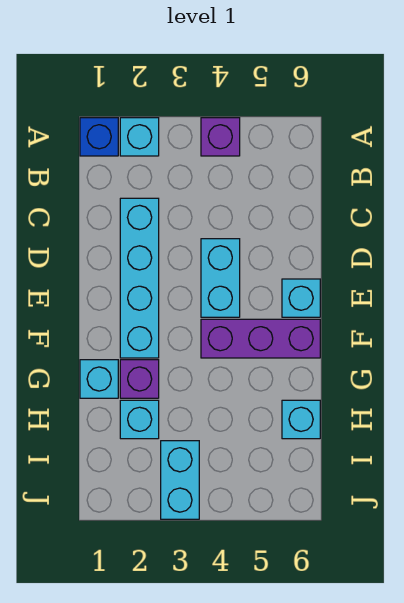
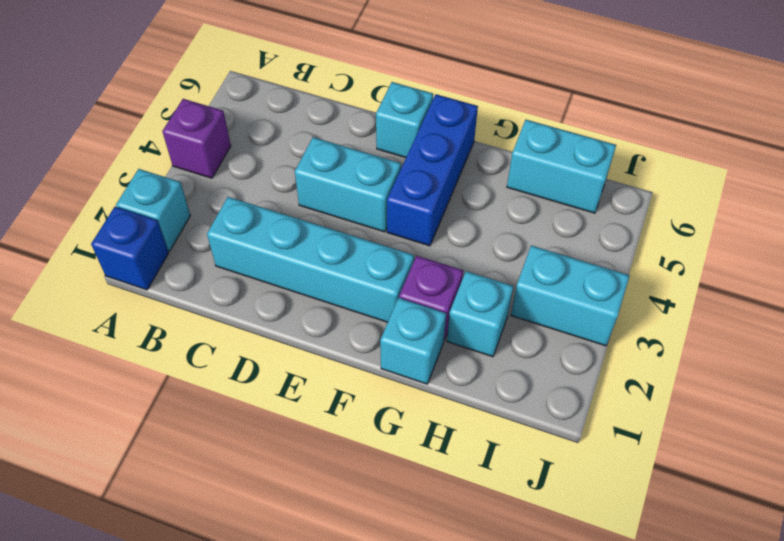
purple 1x3 brick [201,319,320,358] -> blue 1x3 brick [387,94,478,246]
cyan 1x1 brick [282,400,320,439] -> cyan 1x2 brick [507,120,616,213]

